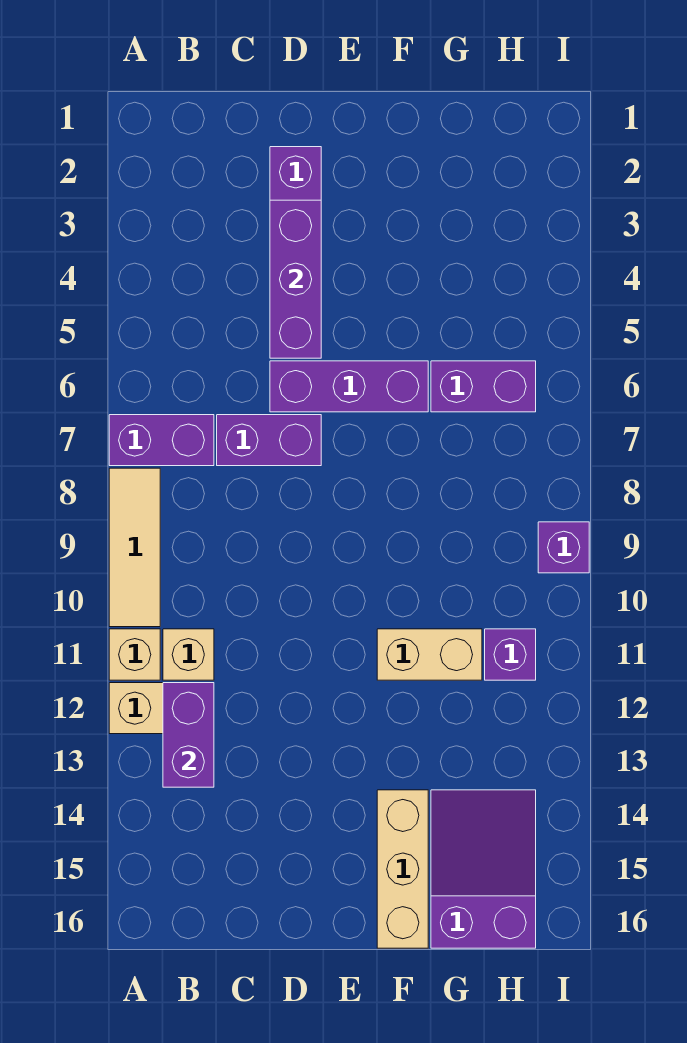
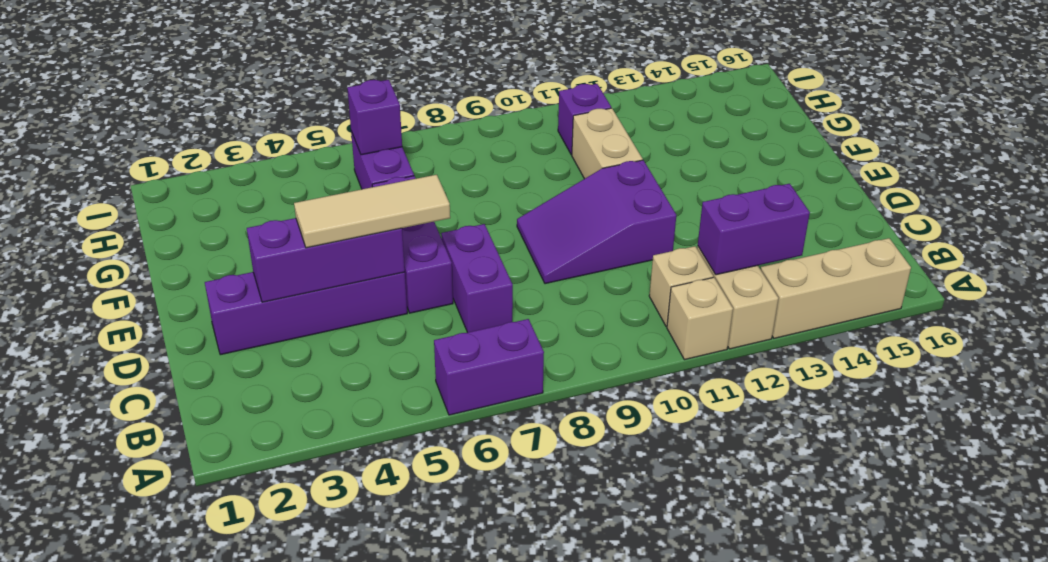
purple 1x2 brick [109,415,214,466] -> purple 1x2 brick turned to [434,319,544,415]
tan 1x3 tile [109,468,160,627] -> tan 1x3 tile moved to [294,175,450,248]
tan 1x3 brick [377,790,428,948] -> tan 1x3 brick moved to [761,238,911,338]
purple 2x3 slope [431,790,536,948] -> purple 2x3 slope moved to [517,160,676,284]
purple 1x1 brick [538,522,589,573] -> purple 1x1 brick moved to [347,80,402,155]

